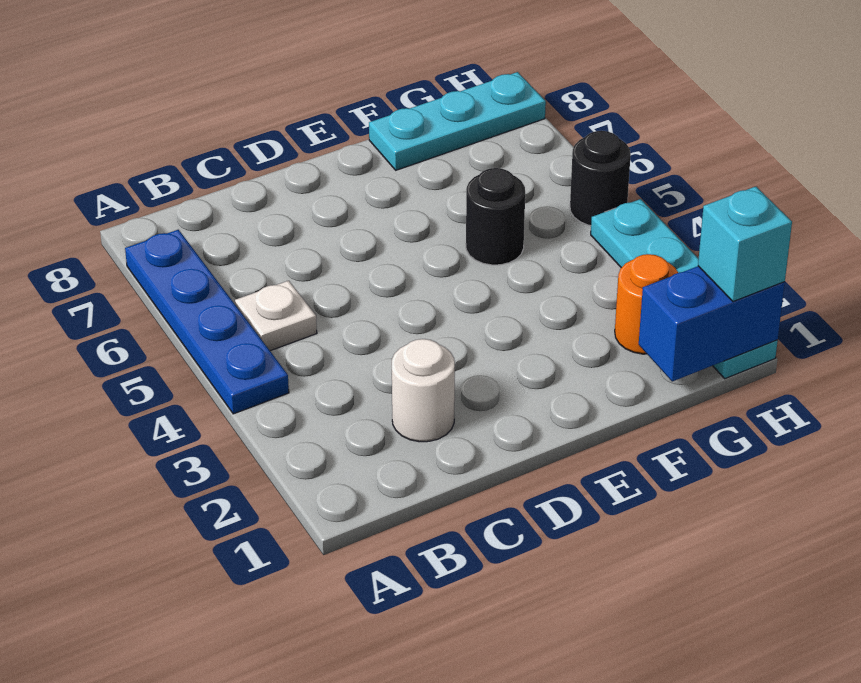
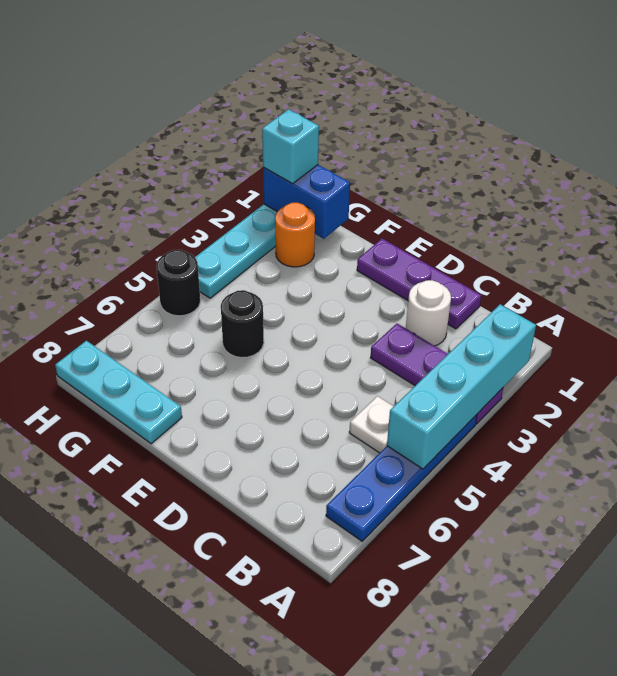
none -> cyan 1x4 brick [387,304,536,469]
none -> purple 1x3 plate [371,323,503,424]
none -> purple 1x3 plate [357,239,481,329]

